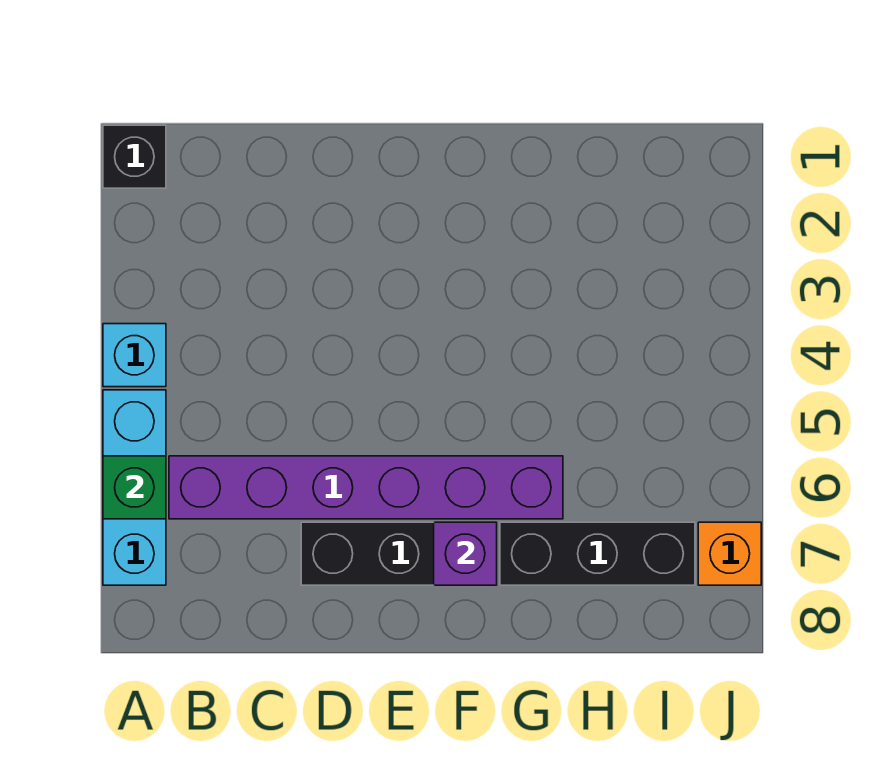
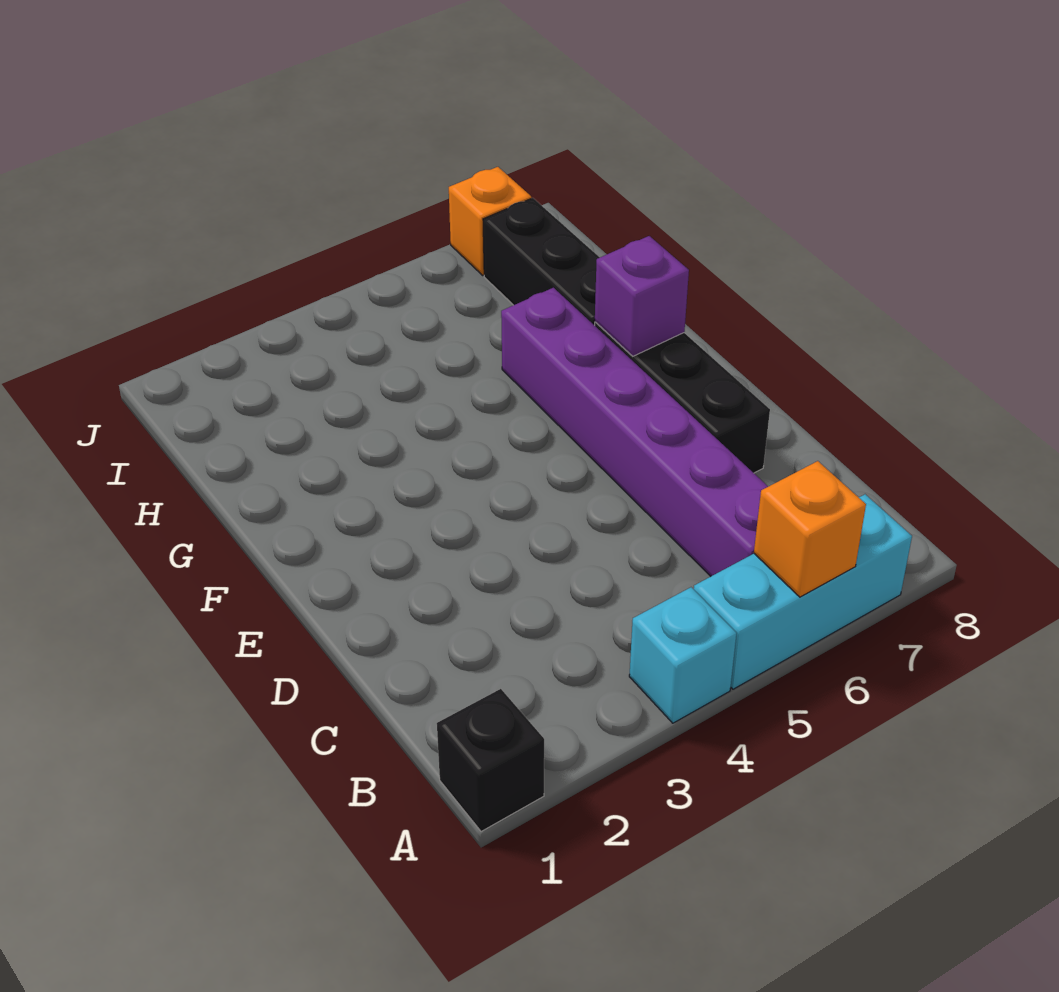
green 1x1 brick [103,456,166,519] -> orange 1x1 brick [754,461,866,597]

